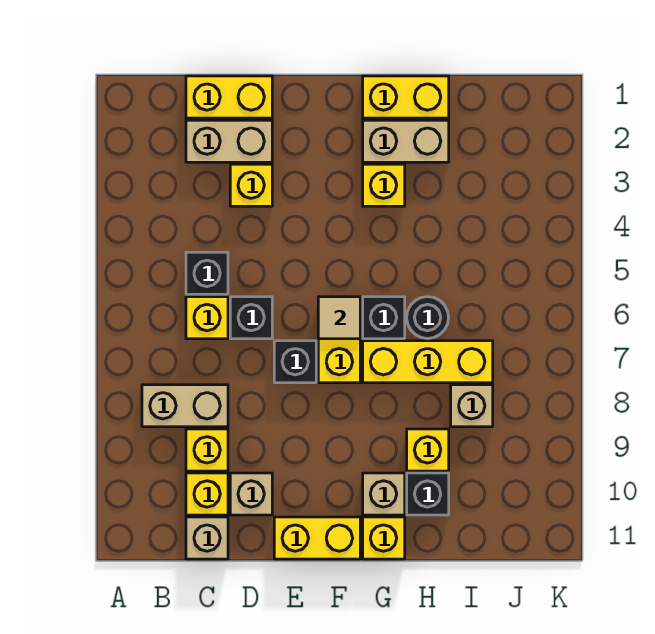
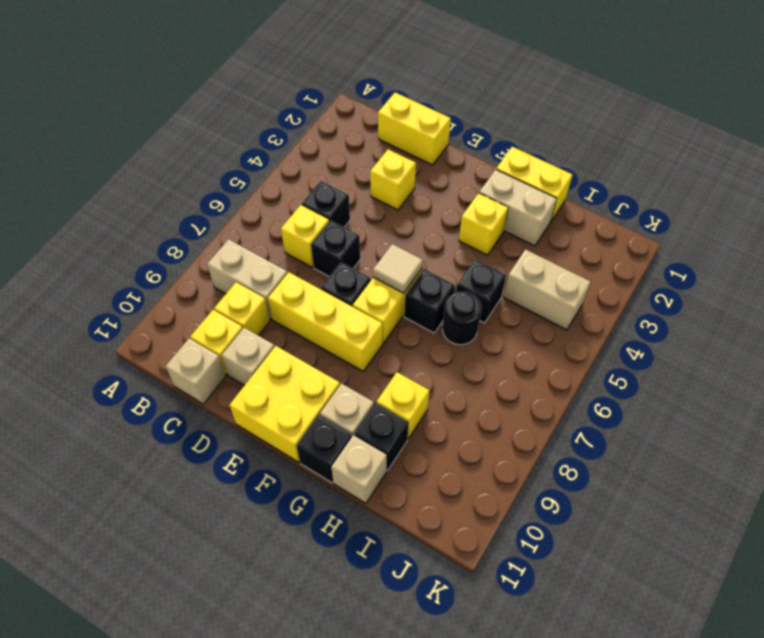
tan 1x2 brick [186,120,272,162] -> tan 1x2 brick moved to [504,249,591,330]
yellow 1x2 brick [274,517,360,559] -> yellow 2x2 brick [230,346,340,462]
yellow 1x3 brick [363,341,493,383] -> yellow 1x3 brick moved to [268,272,383,371]
yellow 1x1 brick [363,517,405,559] -> black 1x1 brick [297,415,352,483]
none -> black 1x1 brick [456,259,506,323]
tan 1x1 brick [451,385,493,427] -> tan 1x1 brick moved to [331,435,387,503]

